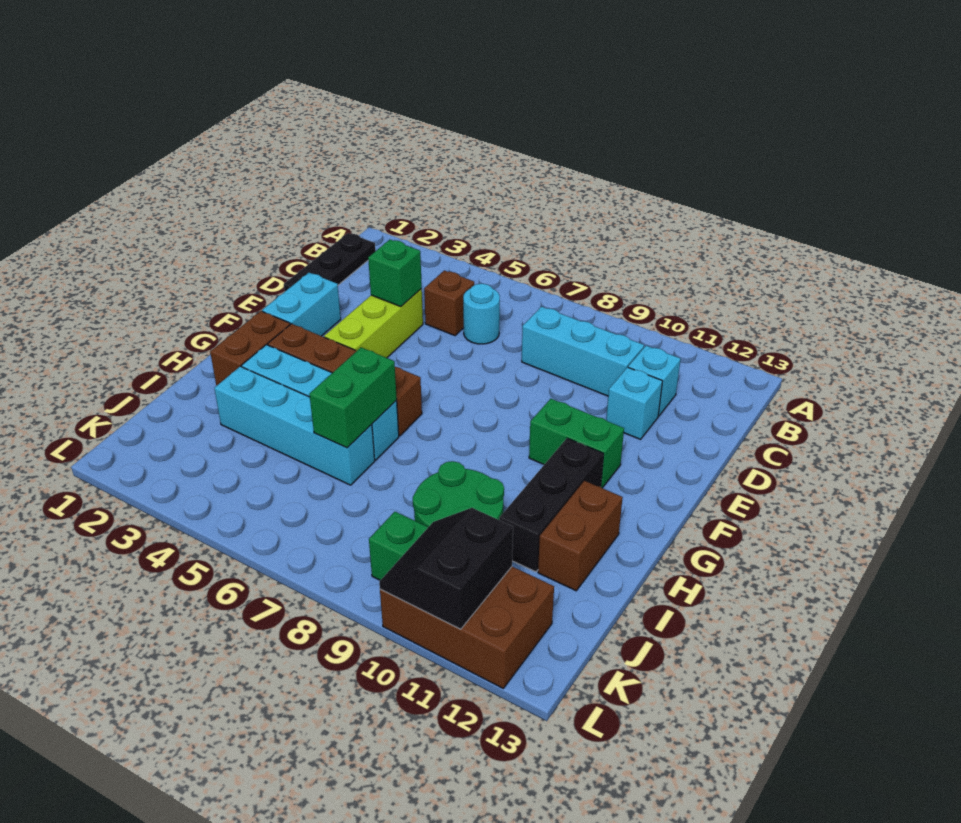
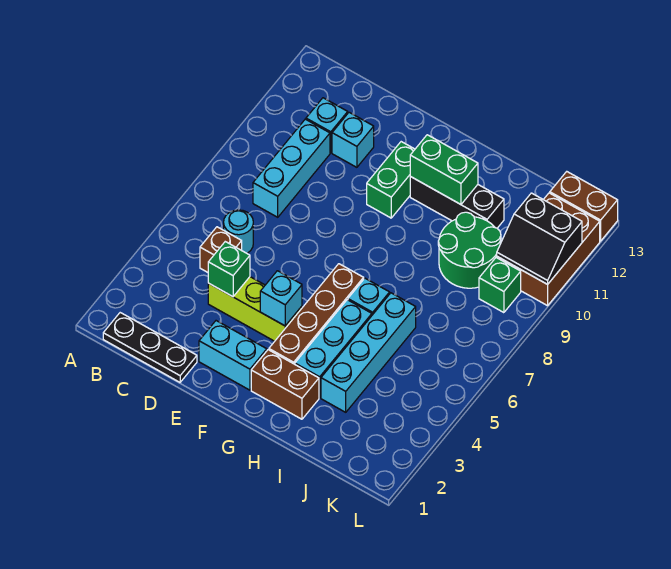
none -> cyan 1x1 brick [260,271,302,326]
green 1x2 brick [309,347,397,448] -> green 1x2 brick moved to [410,135,478,204]
brown 1x2 brick [538,481,623,591] -> brown 1x2 brick moved to [550,172,618,241]

